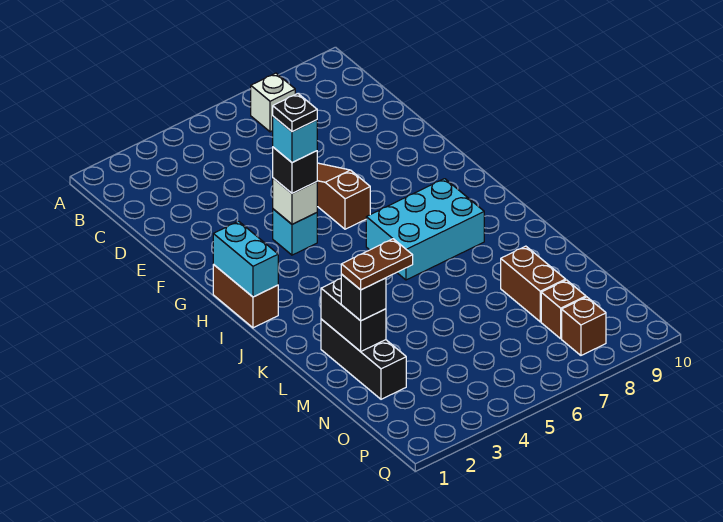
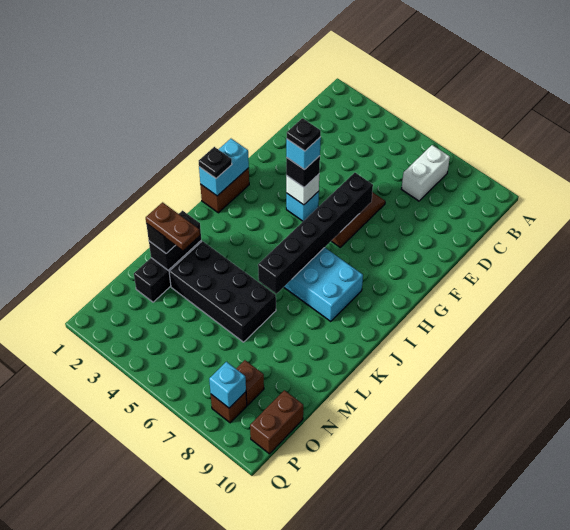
white 1x1 brick [251,73,295,132] -> white 1x2 brick [402,145,450,201]
none -> black 1x6 brick [258,173,373,294]
none -> black 1x1 plate [199,147,232,178]
none -> black 2x4 brick [169,241,276,342]
brown 1x2 brick [501,246,566,322] -> brown 1x2 brick moved to [250,390,303,454]
none -> cyan 1x1 brick [209,362,246,408]

